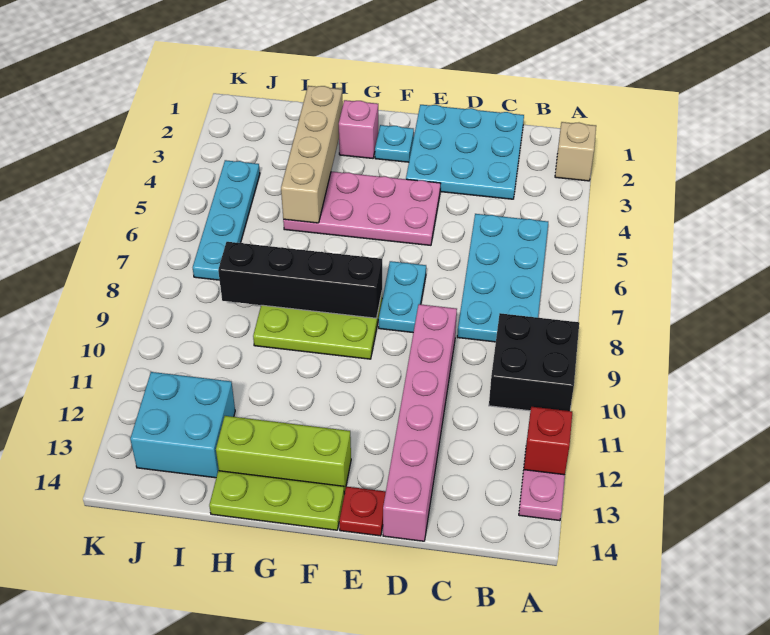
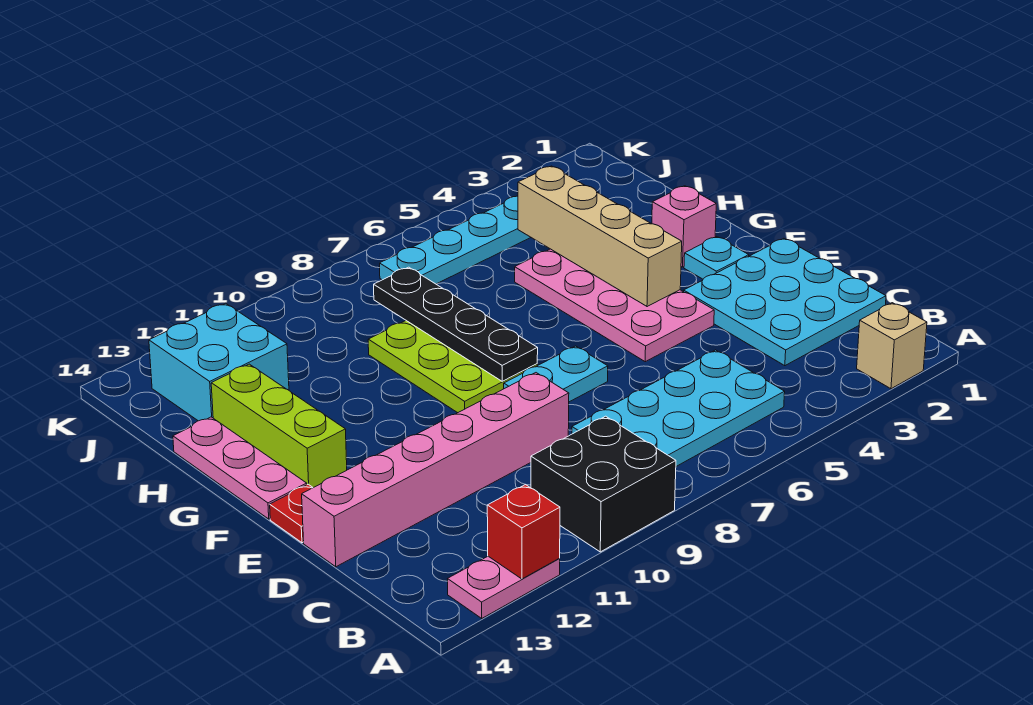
black 1x4 brick [218,242,382,318] -> black 1x4 plate [374,267,538,381]
lime 1x3 plate [209,471,344,530] -> pink 1x3 plate [173,417,307,519]
tan 1x4 brick [281,86,343,223] -> tan 1x4 brick turned to [518,166,682,307]

